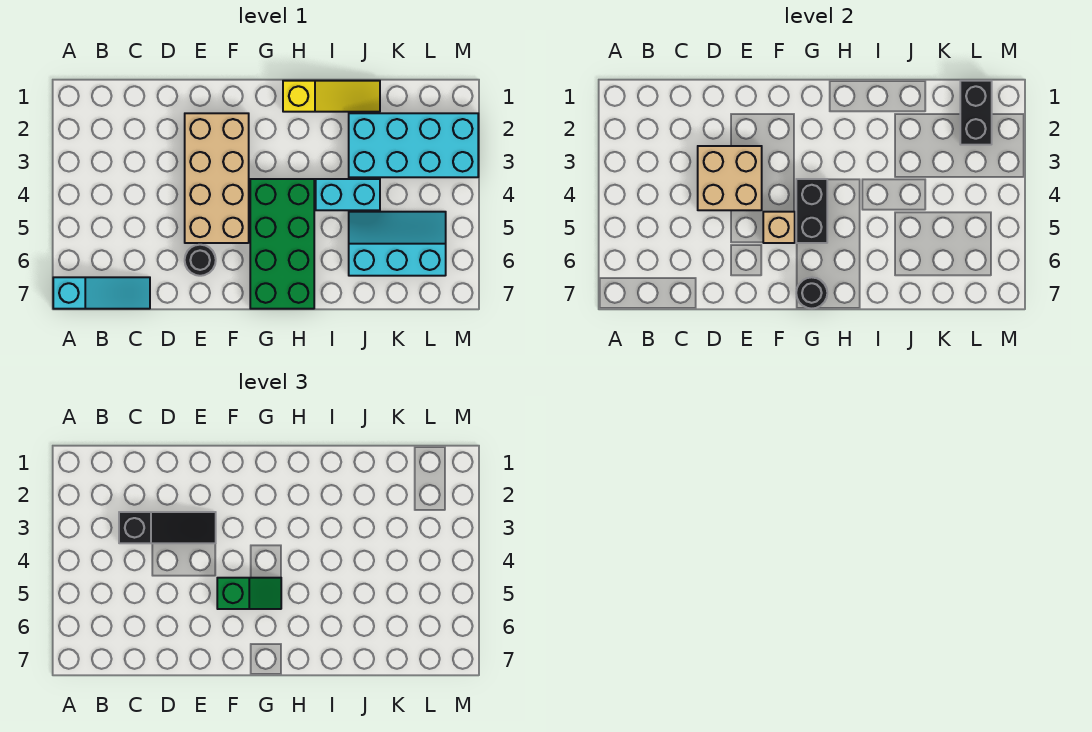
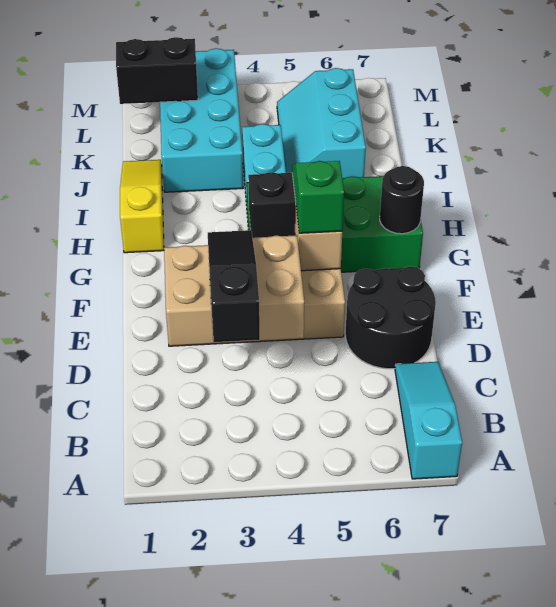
black 1x1 round brick [185,245,216,276] -> black 2x2 round brick [346,266,436,369]

